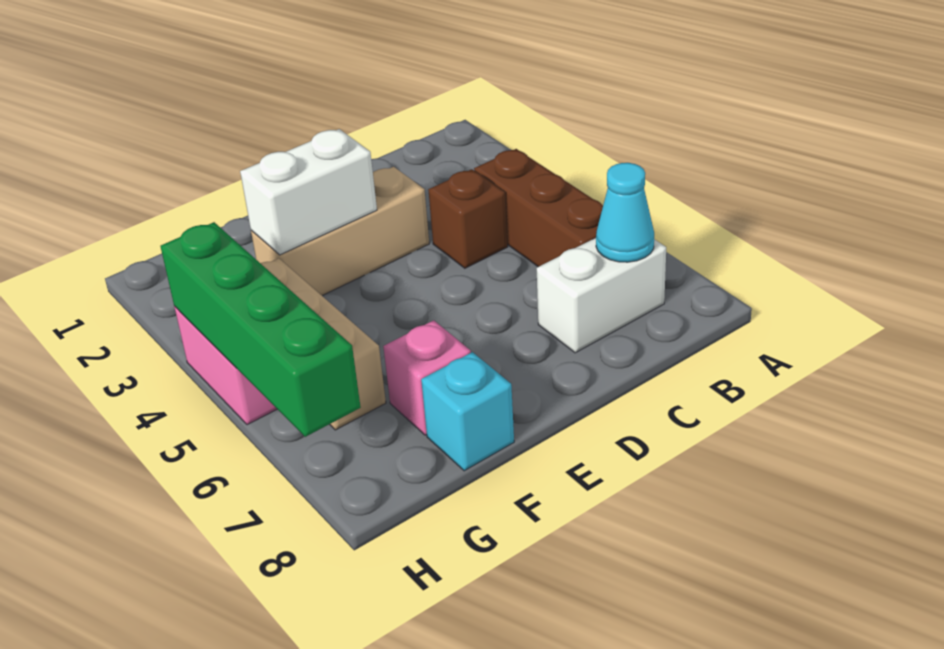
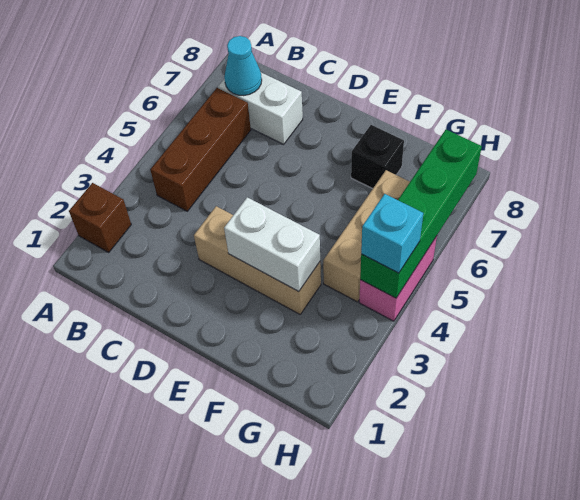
brown 1x1 brick [428,169,508,268] -> brown 1x1 brick moved to [69,183,131,252]
pink 1x1 brick [383,320,471,435] -> black 1x1 brick [351,125,404,189]
cyan 1x1 brick [421,352,514,471] -> cyan 1x1 brick moved to [361,194,423,273]

